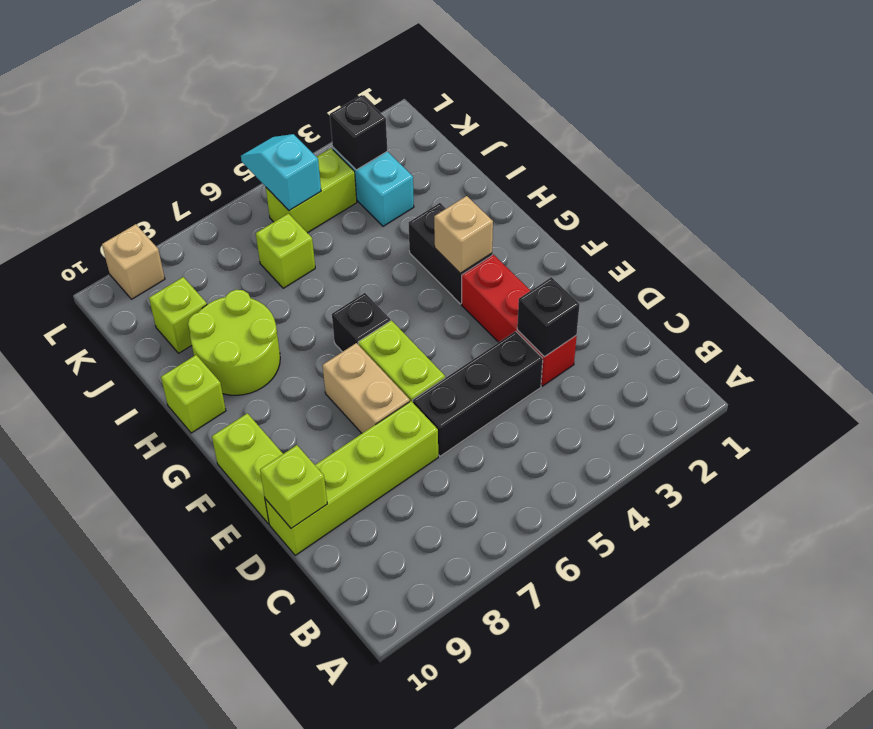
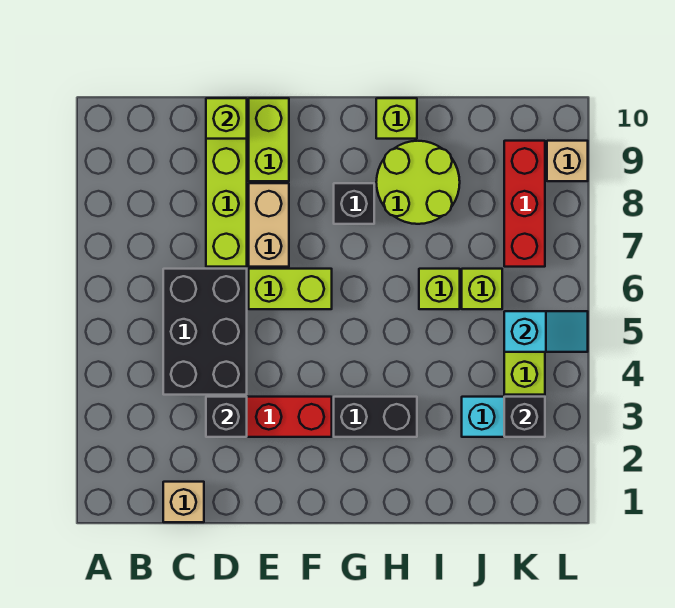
black 1x3 brick [413,331,543,456] -> black 2x3 brick [163,269,247,395]
tan 1x2 brick [323,343,410,433] -> tan 1x2 brick turned to [249,183,289,267]
lime 1x2 brick [212,413,283,524] -> lime 1x2 brick turned to [249,98,289,181]
tan 1x1 brick [434,196,493,273] -> tan 1x1 brick moved to [163,482,204,522]
black 1x1 brick [332,293,390,352] -> black 1x1 brick moved to [334,183,374,224]
lime 1x1 brick [149,277,207,353] -> lime 1x1 brick moved to [419,269,460,309]
none -> red 1x3 brick [504,141,545,267]

